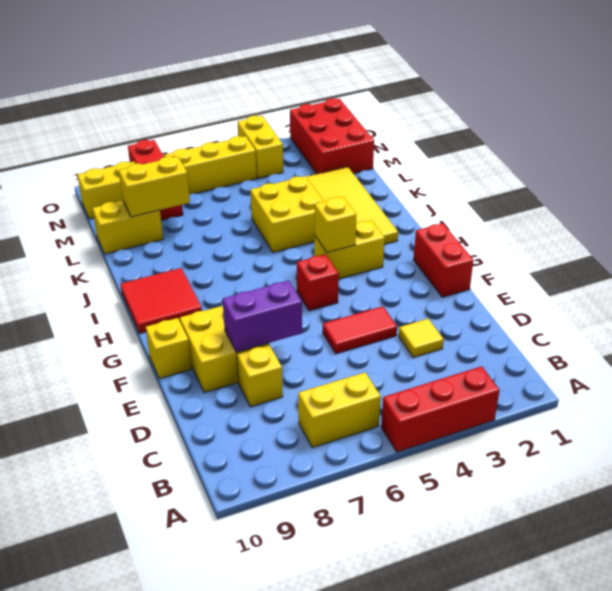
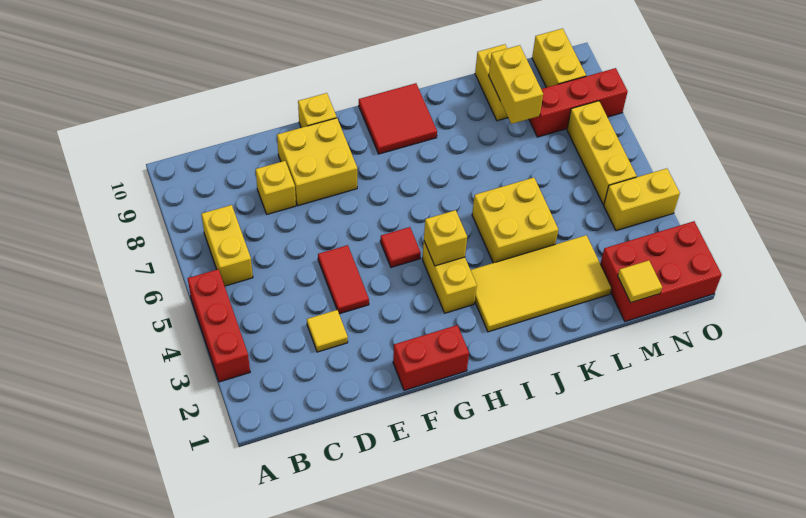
purple 1x2 brick [223,281,302,352] -> none
red 1x1 brick [297,254,339,311] -> red 1x1 tile [380,227,421,267]
none -> yellow 1x1 tile [618,260,662,303]

